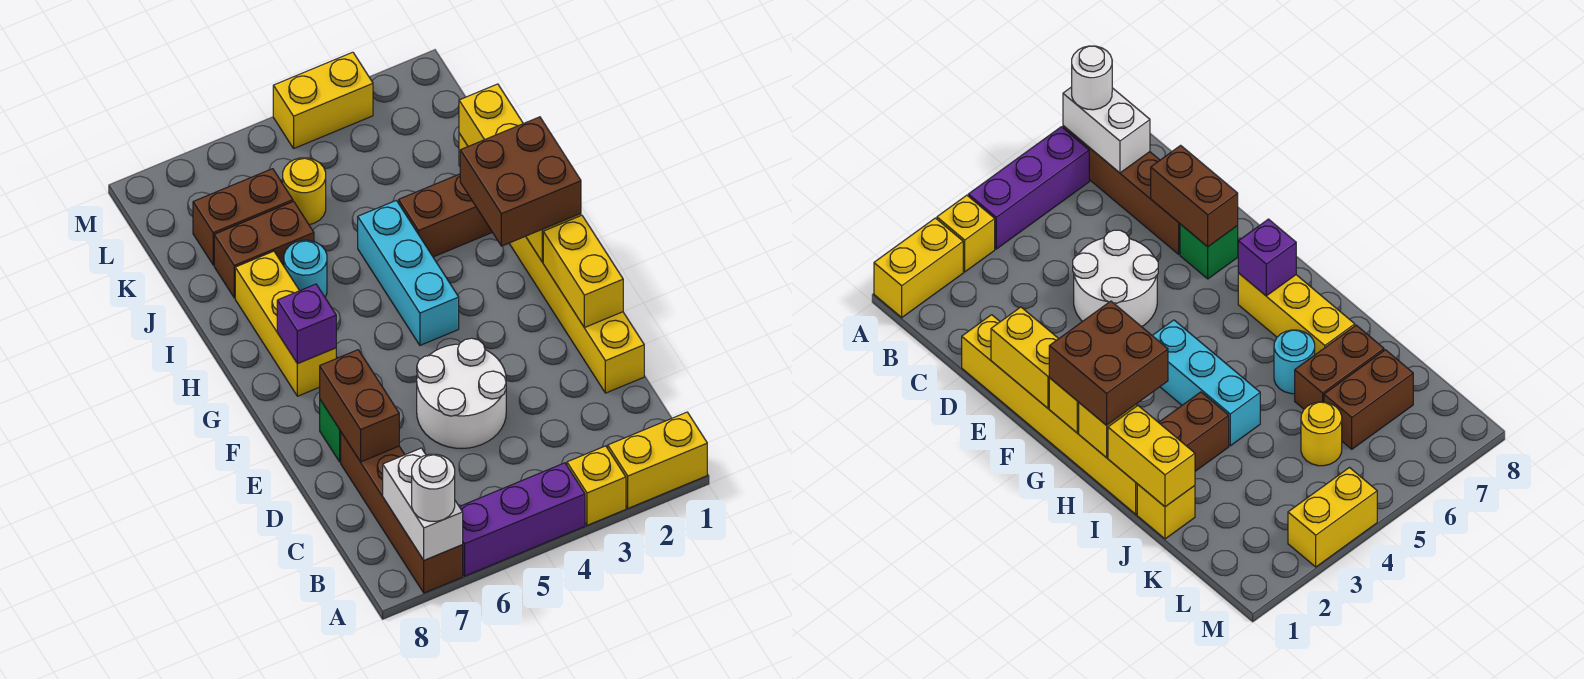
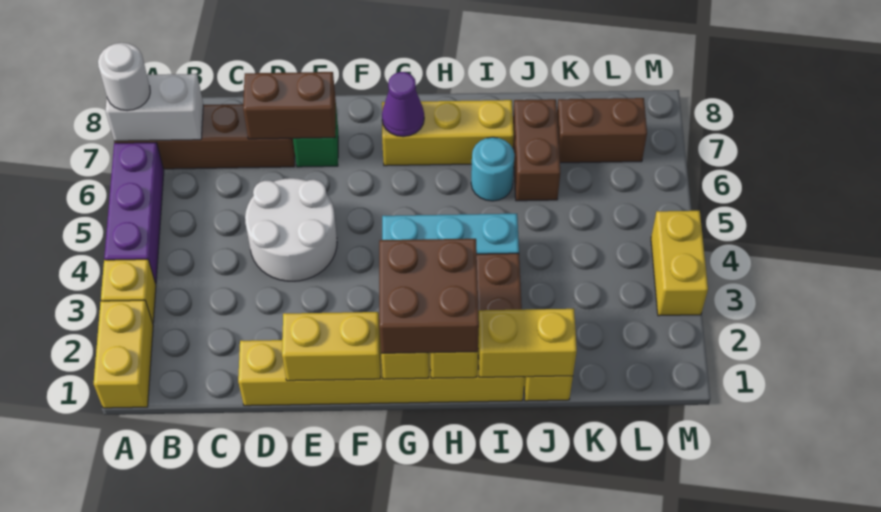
purple 1x1 brick [277,284,336,364] -> purple 1x1 cone [382,72,424,137]
yellow 1x1 round brick [283,158,326,225] -> none
brown 1x2 brick [193,169,293,265] -> brown 1x2 brick turned to [557,98,647,163]

